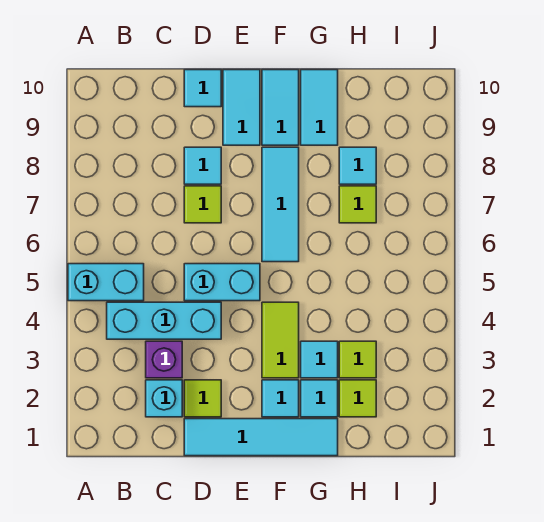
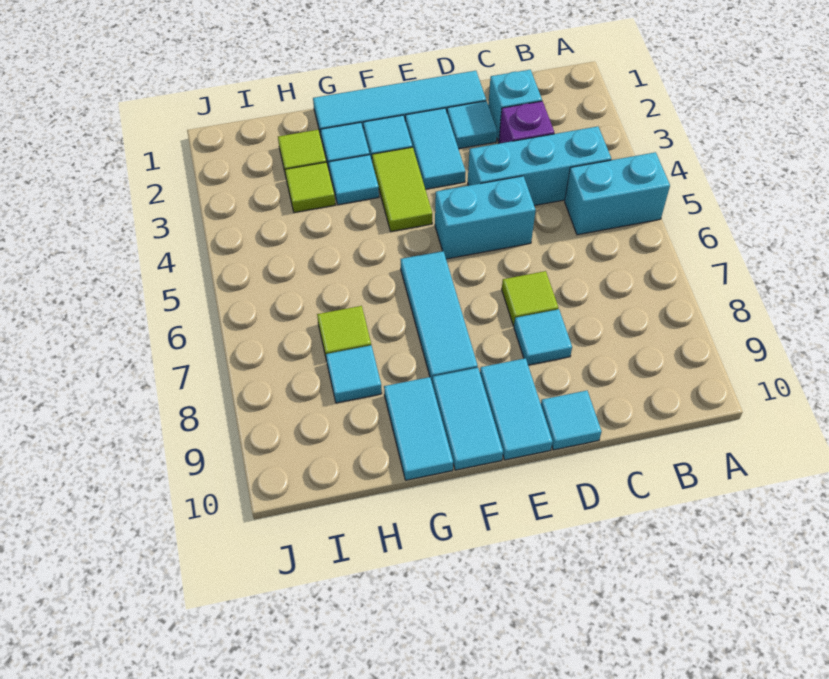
lime 1x1 tile [184,380,221,417] -> cyan 1x1 tile [447,101,497,149]
none -> cyan 1x2 tile [405,108,466,189]

